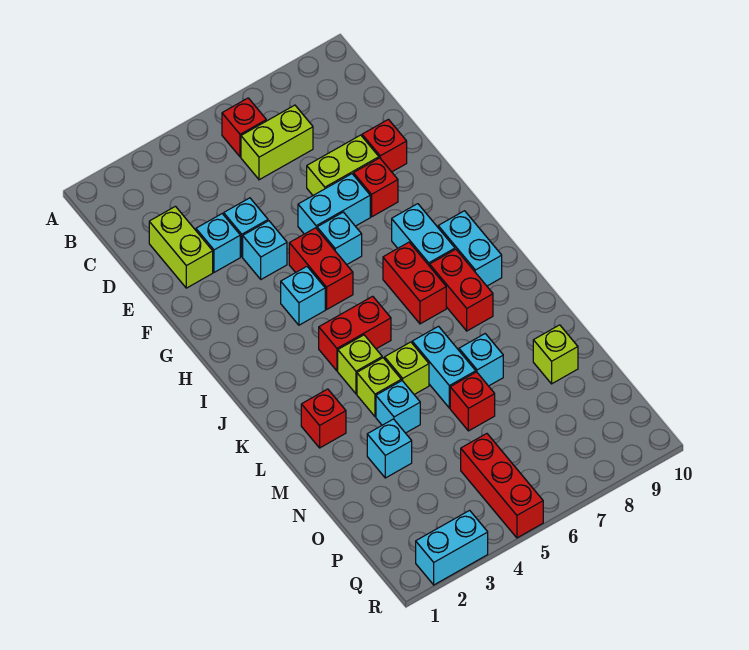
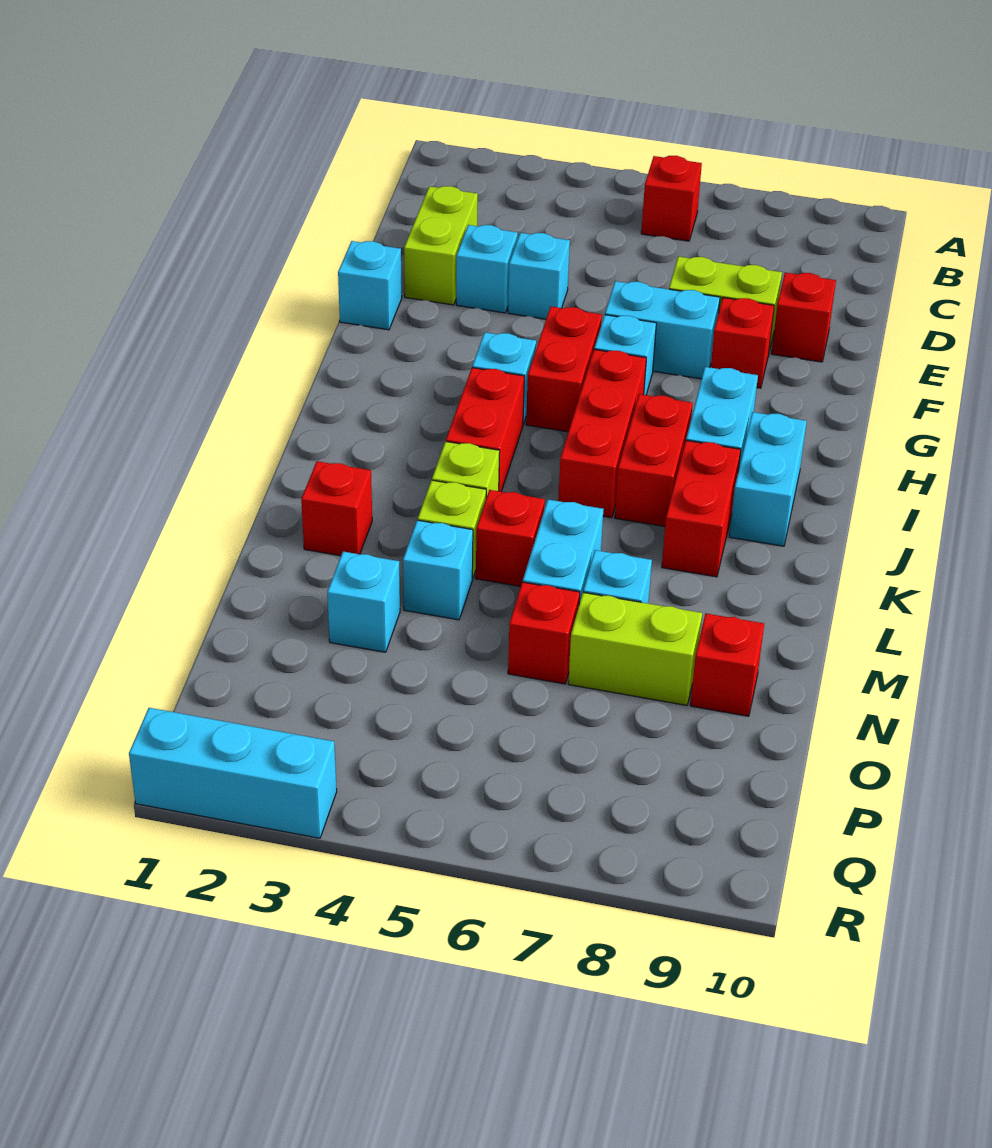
lime 1x2 brick [241,105,313,180] -> lime 1x2 brick moved to [568,592,702,705]
cyan 1x1 brick [243,221,287,279] -> cyan 1x1 brick moved to [338,241,402,330]
red 1x2 brick [319,296,391,371] -> red 1x2 brick turned to [446,368,524,492]
lime 1x1 brick [385,342,429,394] -> red 1x1 brick [476,490,545,586]
lime 1x1 brick [533,325,578,384] -> red 1x1 brick [690,613,764,716]
red 1x3 brick [461,434,543,538] -> red 1x3 brick moved to [558,349,646,518]
cyan 1x2 brick [416,510,488,585] -> cyan 1x3 brick [129,708,337,838]

